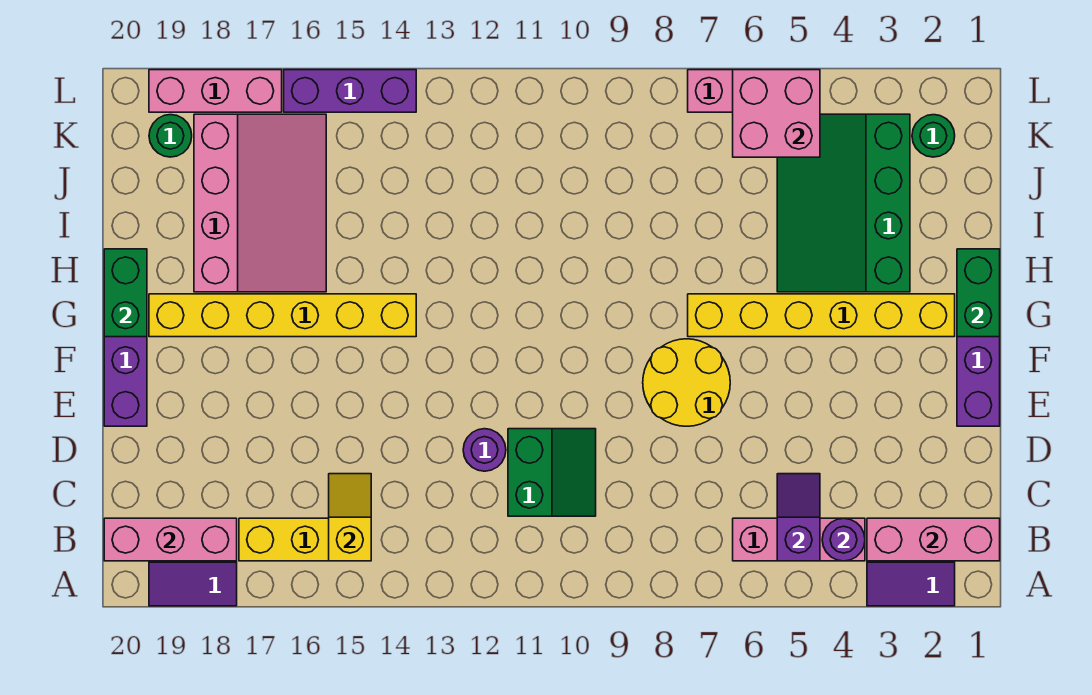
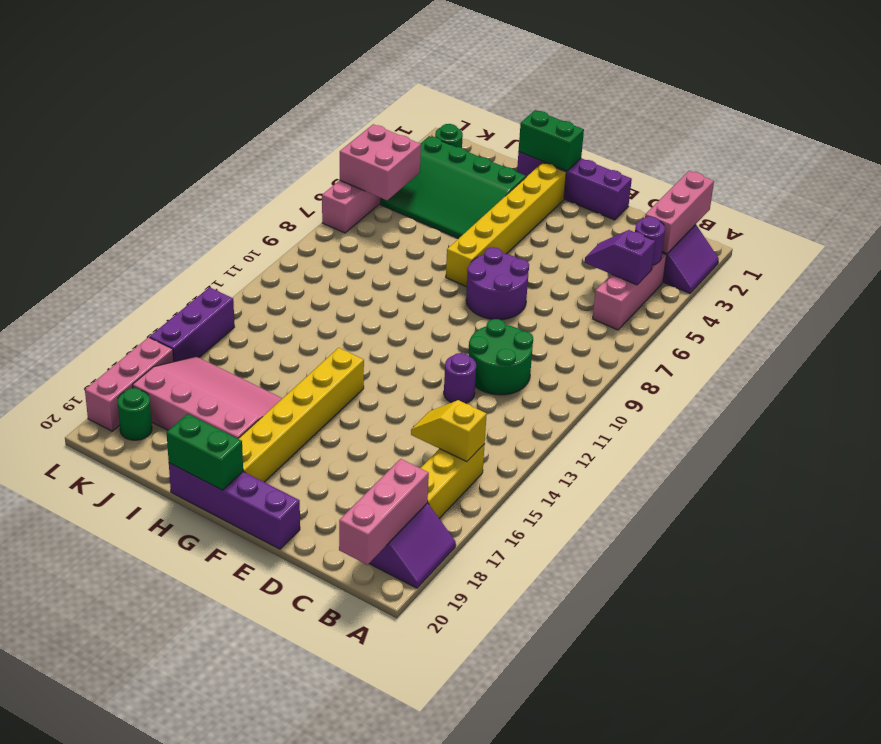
green 2x2 slope [508,429,596,516] -> green 2x2 round brick [469,319,533,395]
yellow 2x2 round brick [643,339,730,426] -> purple 2x2 round brick [466,247,529,320]

